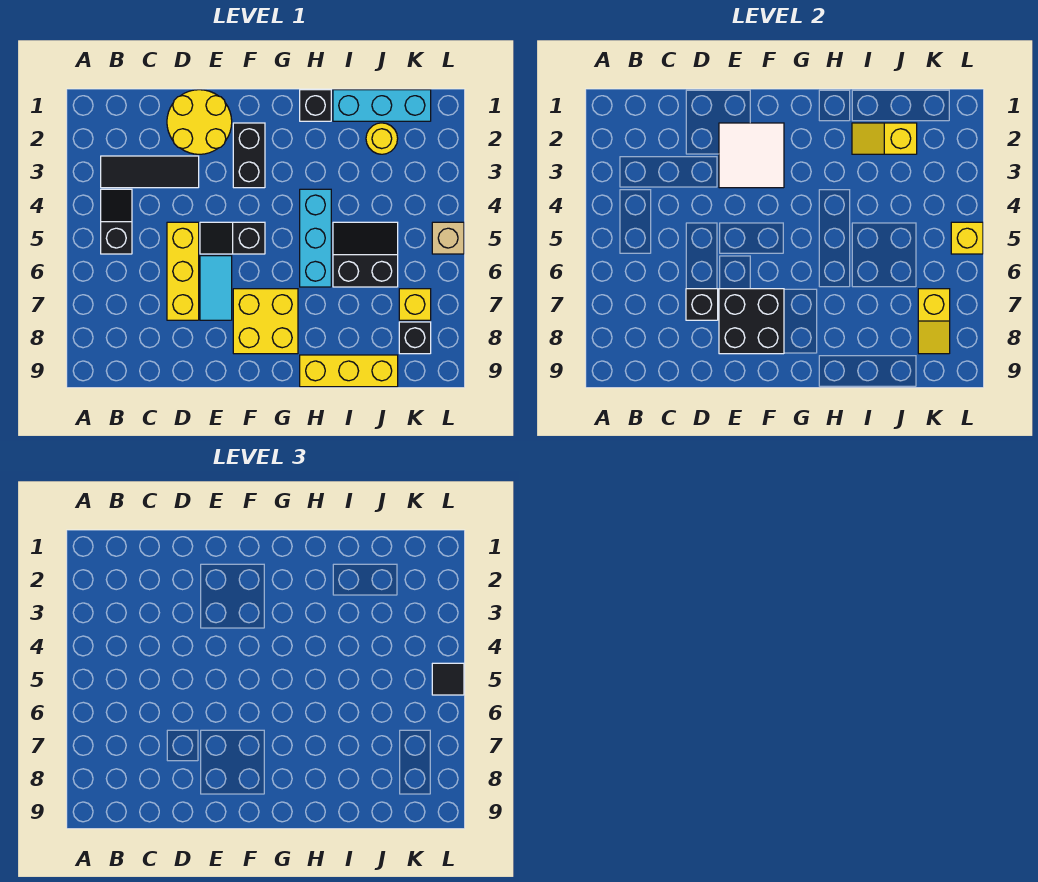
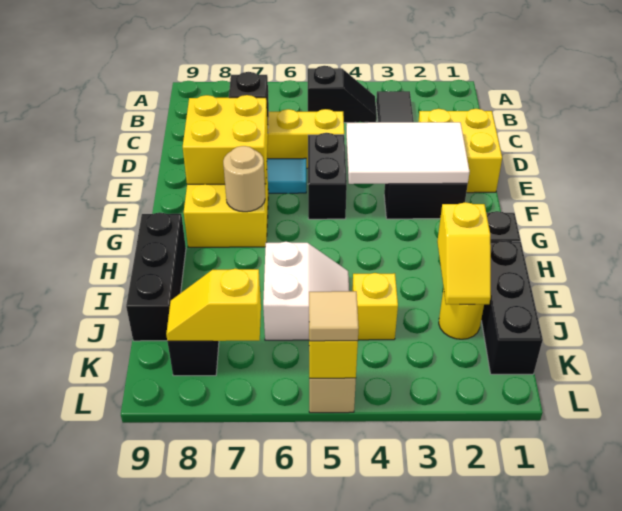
yellow 2x2 round brick [167,90,232,154] -> yellow 2x2 brick [418,109,502,193]
white 2x2 tile [719,123,784,188] -> white 2x3 tile [346,122,470,184]
black 1x2 slope [200,222,265,254] -> black 1x2 brick [308,133,347,219]
black 2x2 brick [719,289,784,354] -> yellow 2x2 brick [183,95,268,184]
none -> tan 1x1 round brick [223,146,265,212]
cyan 1x3 brick [300,189,331,287] -> none
yellow 1x3 brick [300,355,398,387] -> black 1x3 brick [126,212,186,341]
cyan 1x3 brick [333,90,431,121] -> black 1x3 brick [481,241,543,374]
yellow 1x2 slope [852,123,917,154] -> yellow 1x2 slope turned to [437,202,491,305]
black 2x2 slope [333,222,398,287] -> white 2x2 slope [263,242,349,340]
yellow 1x1 brick [399,289,431,320] -> yellow 1x1 brick moved to [352,273,398,340]
black 1x1 tile [432,663,464,695] -> tan 1x1 tile [309,291,359,341]

